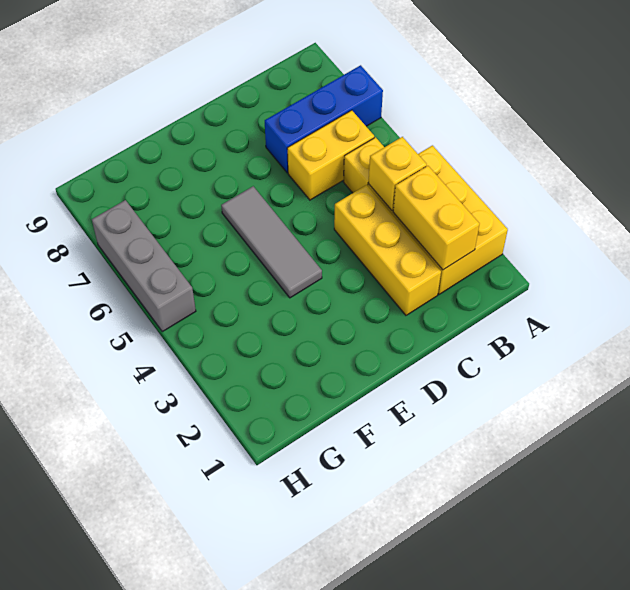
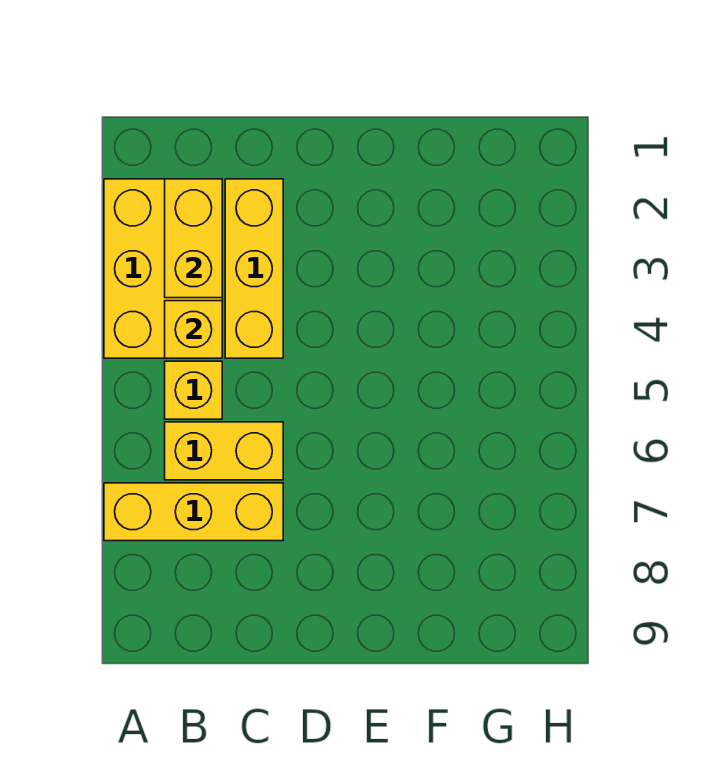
blue 1x3 brick [265,65,383,173] -> yellow 1x3 brick [104,483,283,541]
grey 1x3 tile [221,186,322,298] -> none
grey 1x3 brick [92,200,196,332] -> none

